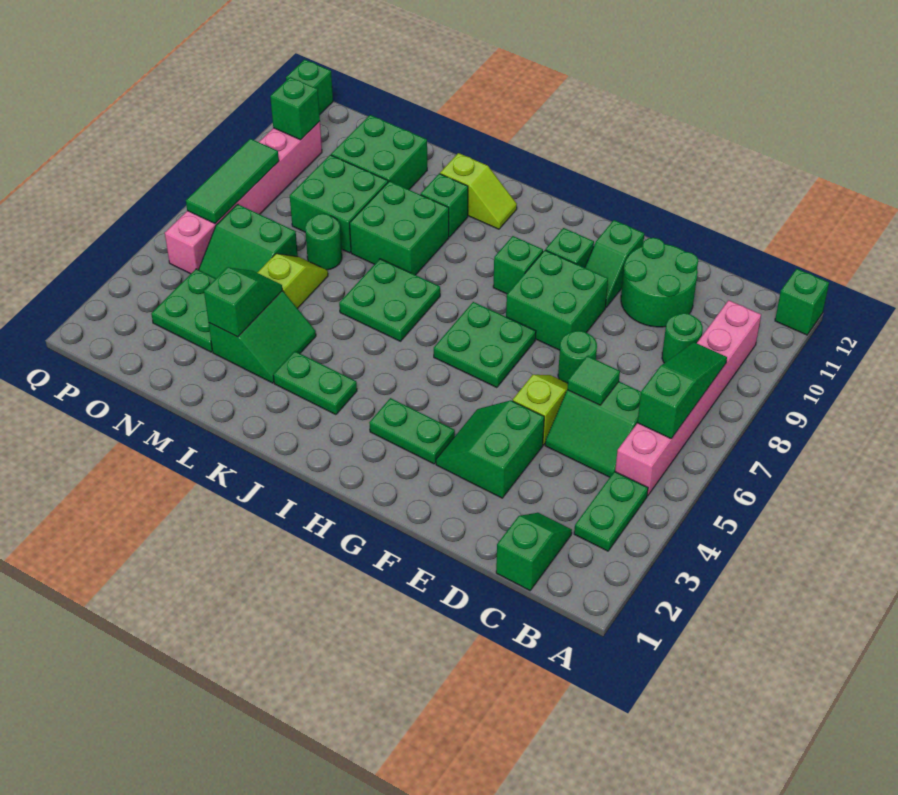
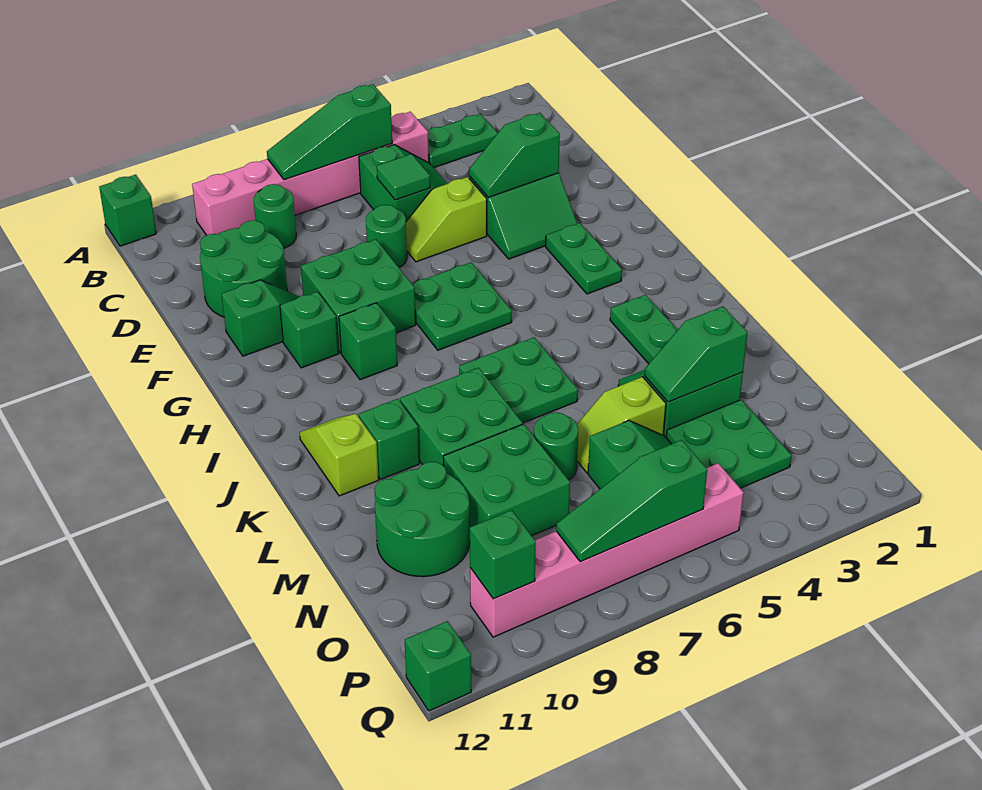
green 1x2 slope [496,513,572,590] -> green 1x2 slope moved to [469,113,560,197]
green 2x2 brick [331,115,427,190] -> green 2x2 round brick [375,462,470,577]
green 1x3 tile [186,139,279,223] -> green 1x3 slope [556,440,707,562]

